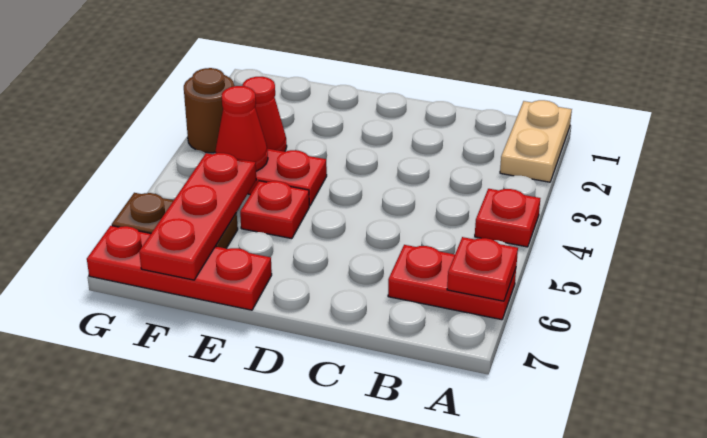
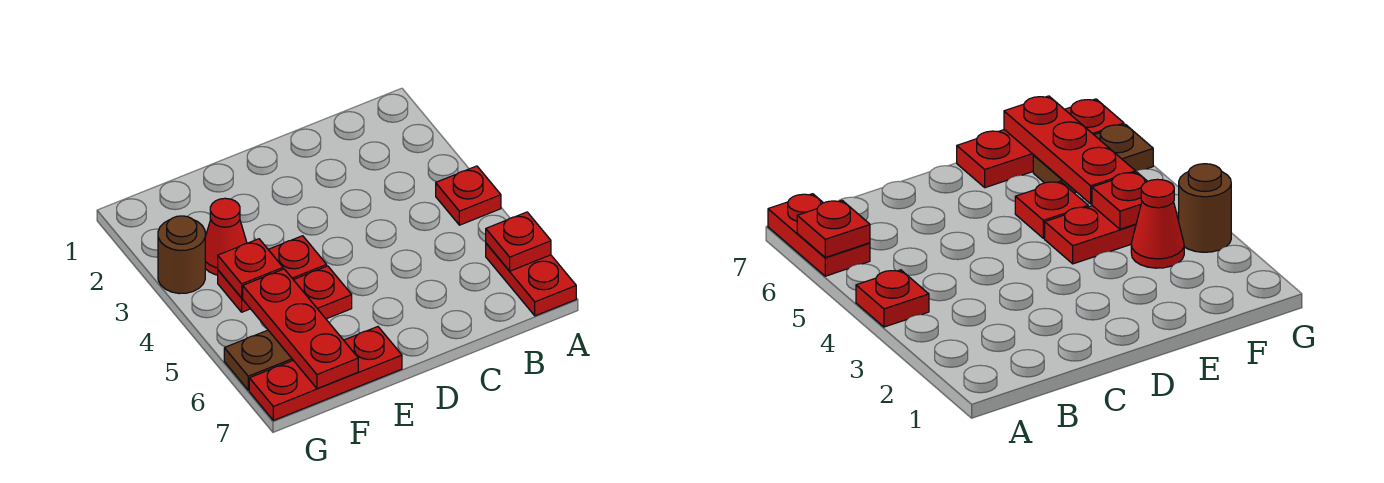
tan 1x2 plate [500,100,572,182] -> none
red 1x2 plate [388,245,516,320] -> red 1x2 plate turned to [486,244,576,316]
red 1x1 cone [215,86,268,171] -> red 1x1 plate [218,239,283,298]

